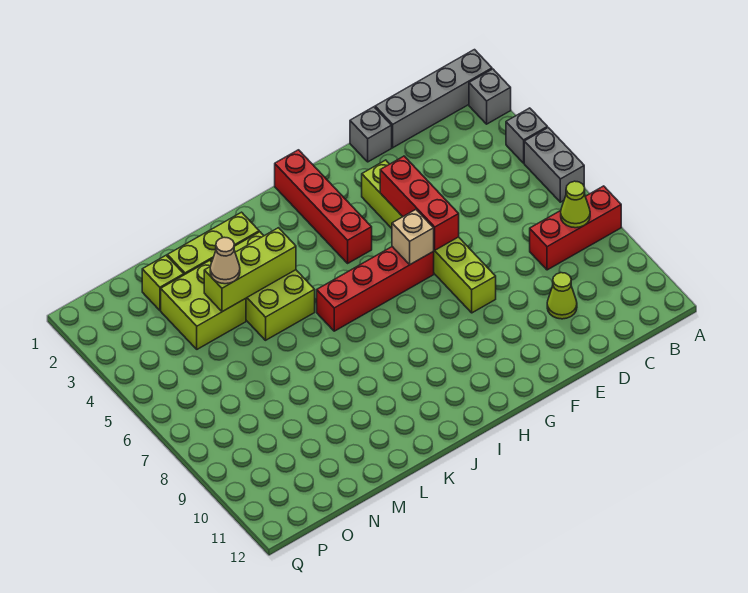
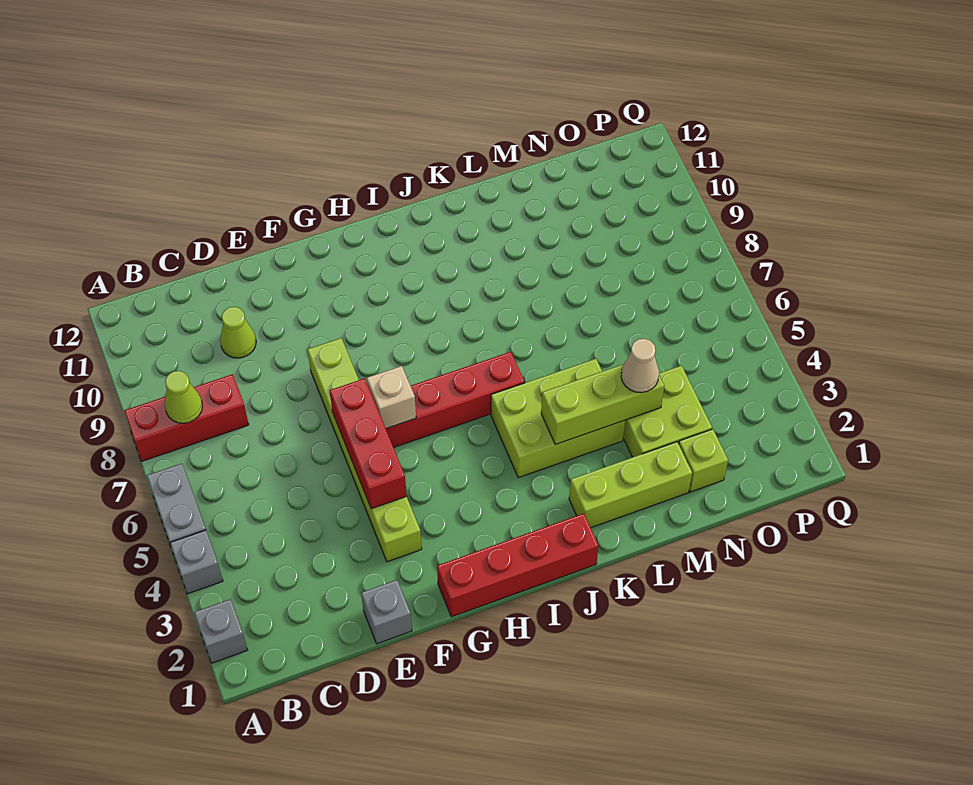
grey 1x4 brick [375,50,492,148] -> none
red 1x4 brick [275,150,372,263] -> red 1x4 brick turned to [437,513,599,617]
lime 2x3 brick [211,232,315,340] -> lime 2x3 brick turned to [491,359,625,478]

